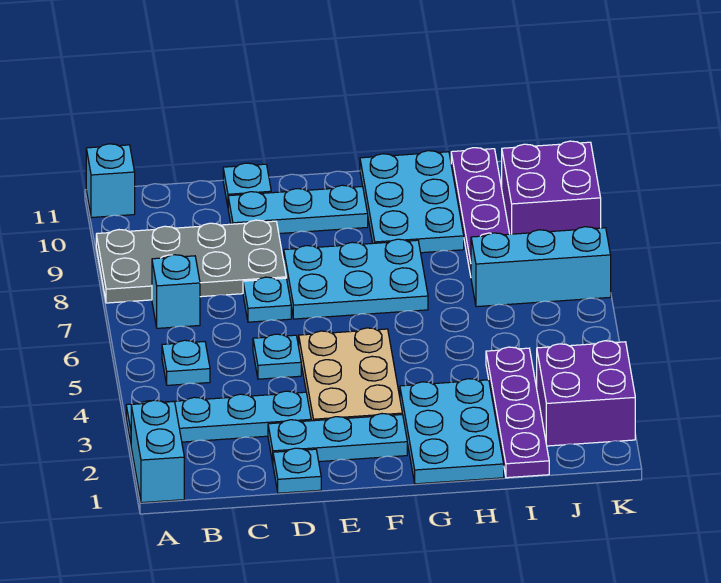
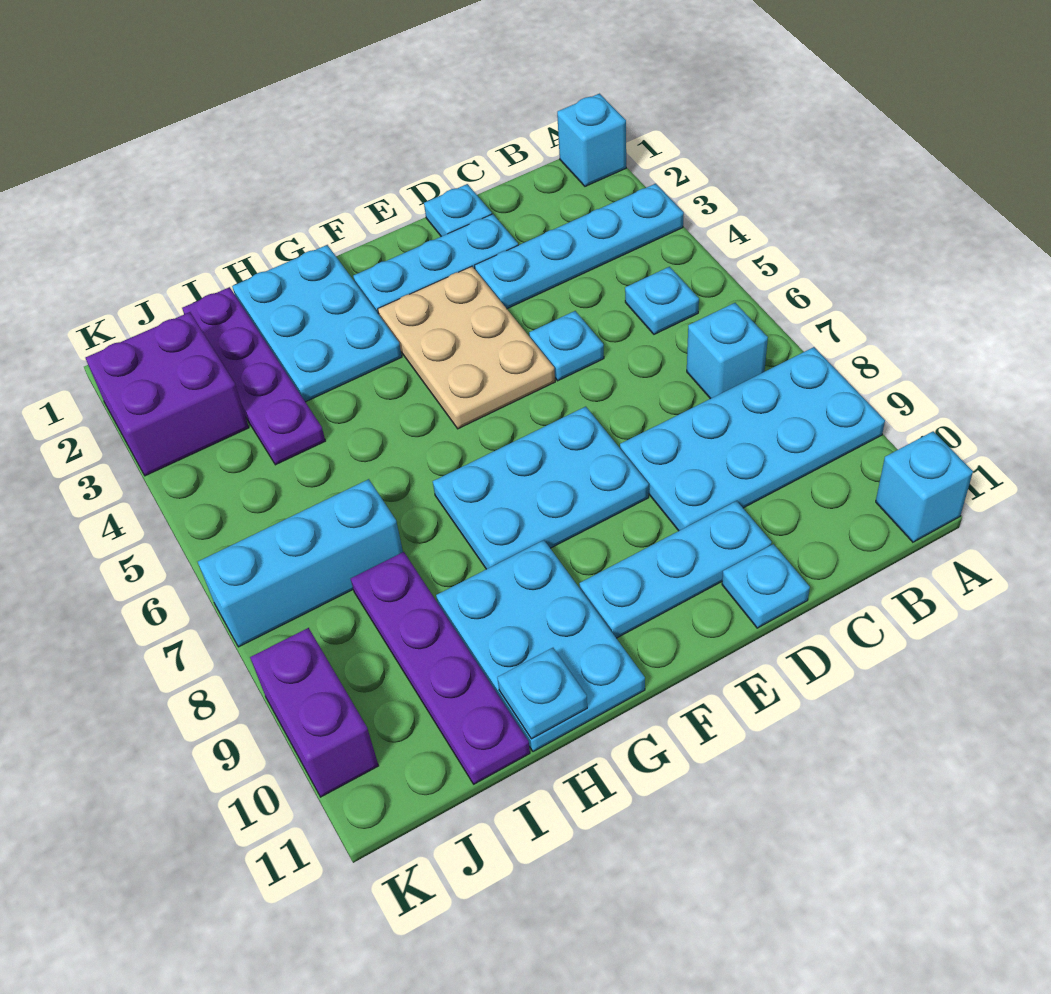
cyan 1x2 brick [131,400,184,503] -> cyan 1x1 brick [557,94,626,186]
grey 2x4 plate [96,220,286,303] -> cyan 2x4 plate [620,347,885,531]
cyan 1x1 plate [243,277,291,322] -> cyan 1x1 plate moved to [497,648,587,739]
purple 2x2 brick [502,141,601,234] -> purple 1x2 brick [250,628,379,797]

